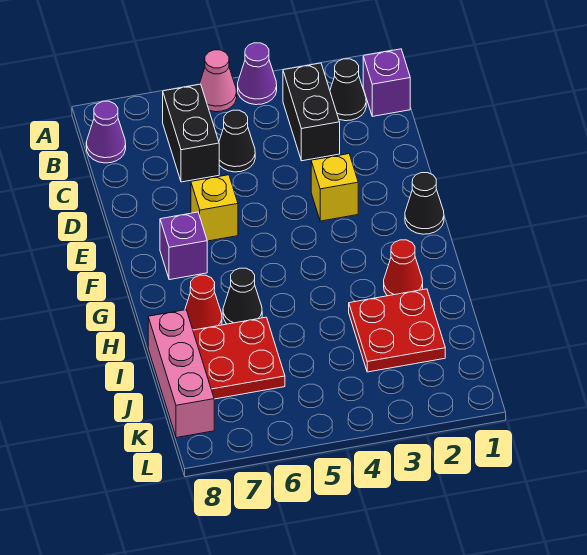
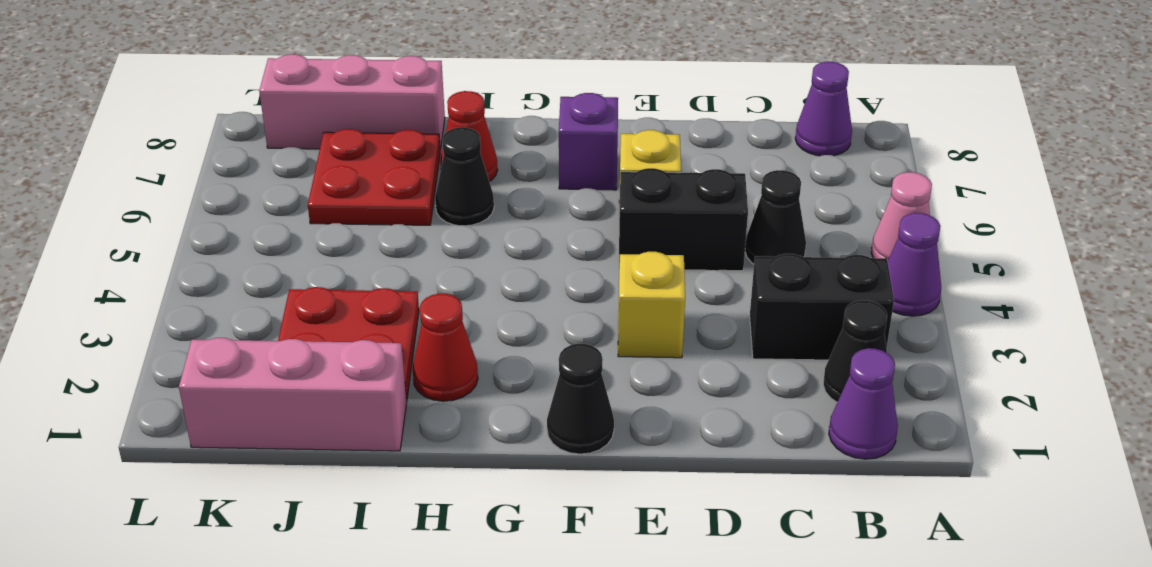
purple 1x1 brick [363,49,410,116] -> purple 1x1 cone [829,348,898,459]
black 1x2 brick [163,84,219,182] -> black 1x2 brick moved to [619,168,748,271]
none -> pink 1x3 brick [179,338,407,451]

